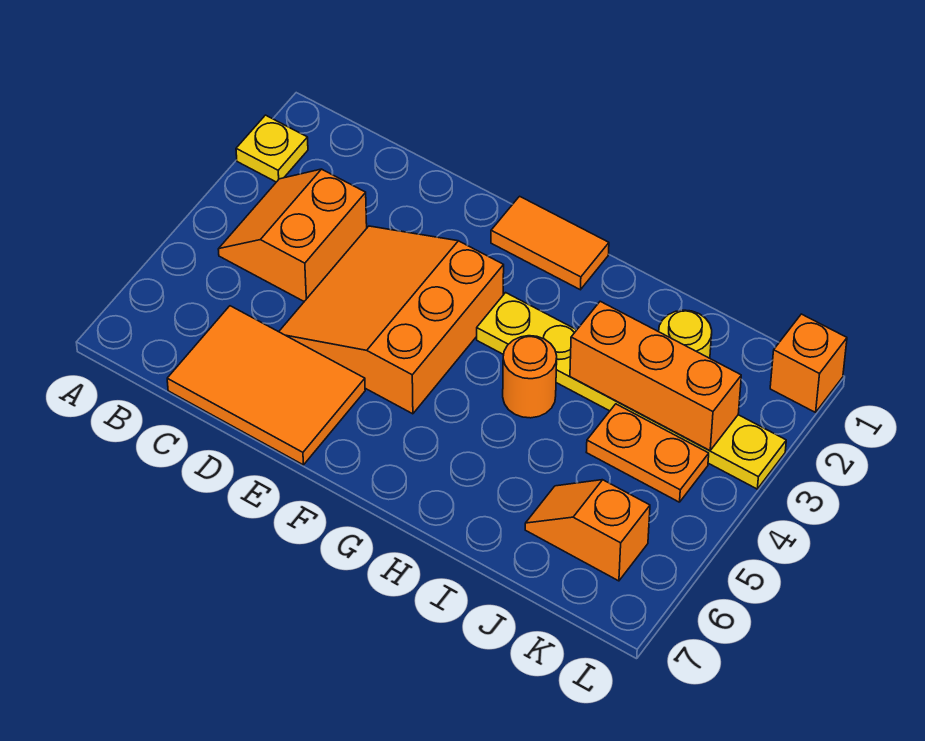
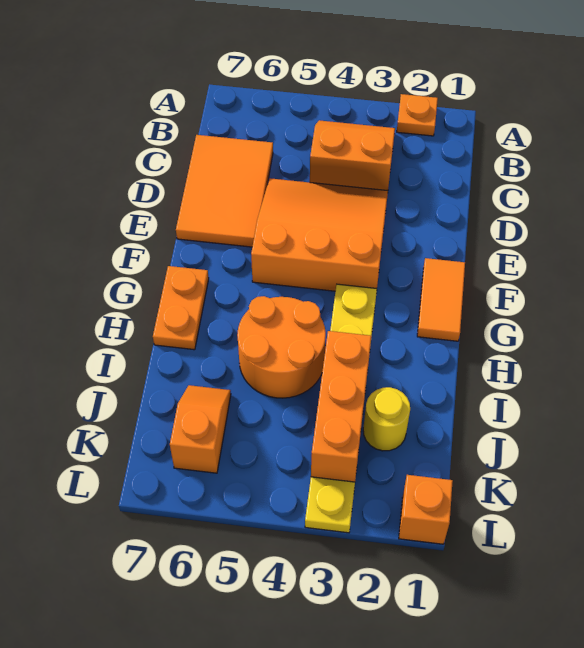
yellow 1x1 plate [236,115,308,182] -> orange 1x1 plate [397,94,438,136]
orange 1x1 round brick [503,336,557,418] -> orange 2x2 round brick [237,296,326,398]
orange 1x2 plate [586,404,709,502] -> orange 1x2 plate moved to [153,266,209,350]

